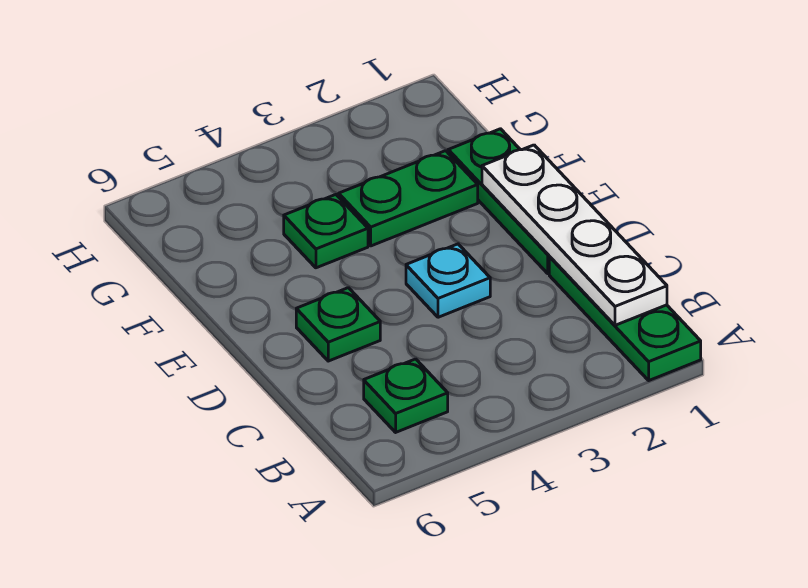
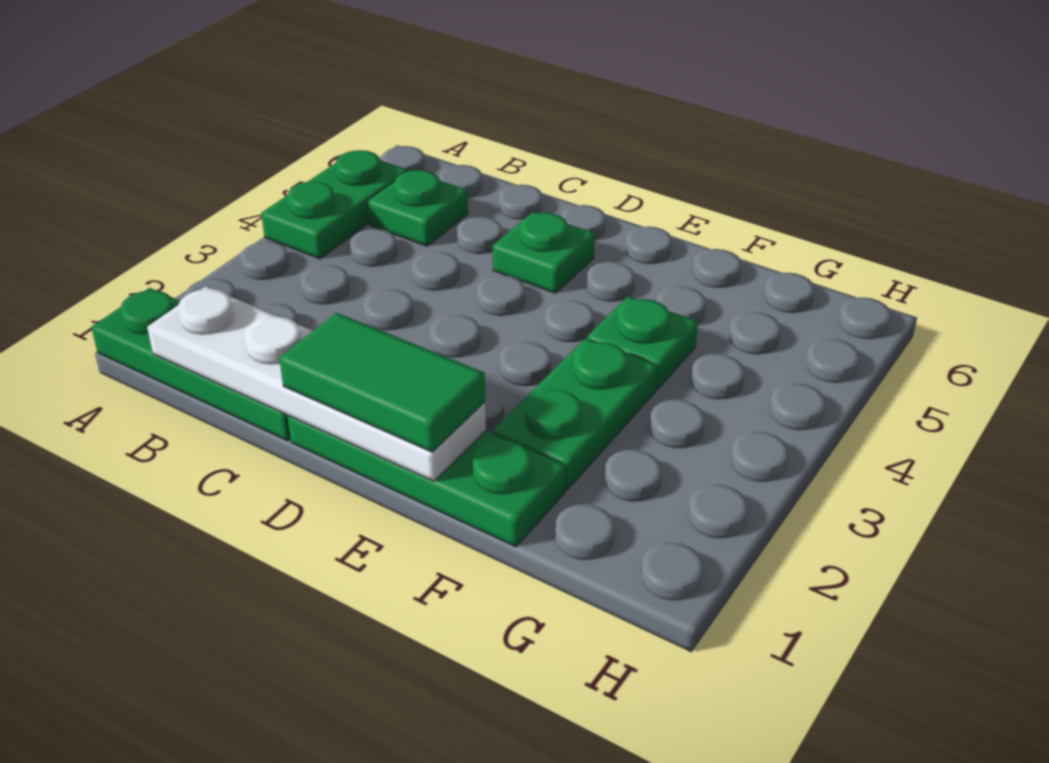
none -> green 1x2 plate [261,150,408,259]
none -> green 1x2 tile [279,313,485,452]
cyan 1x1 plate [406,244,490,317] -> none

